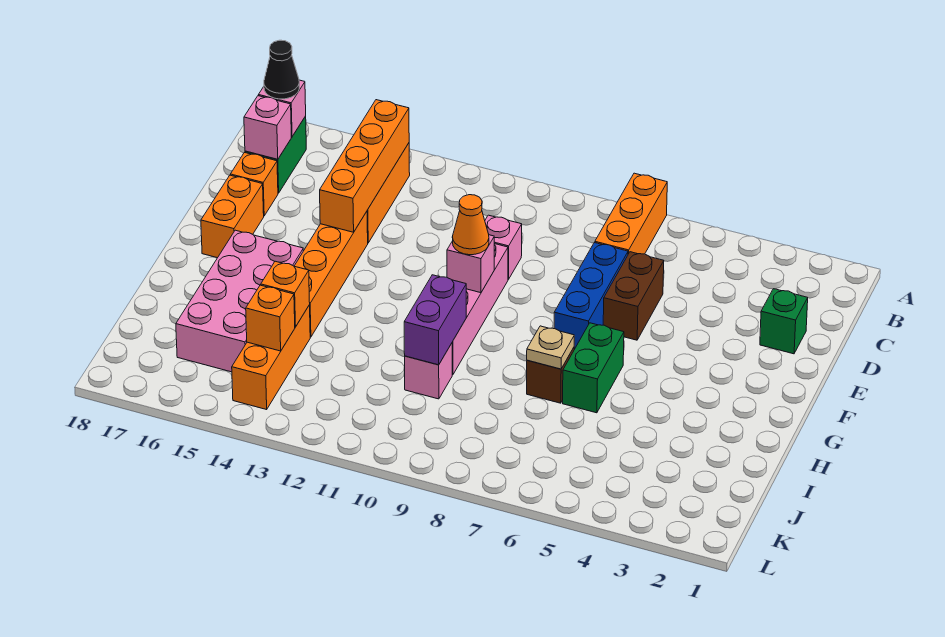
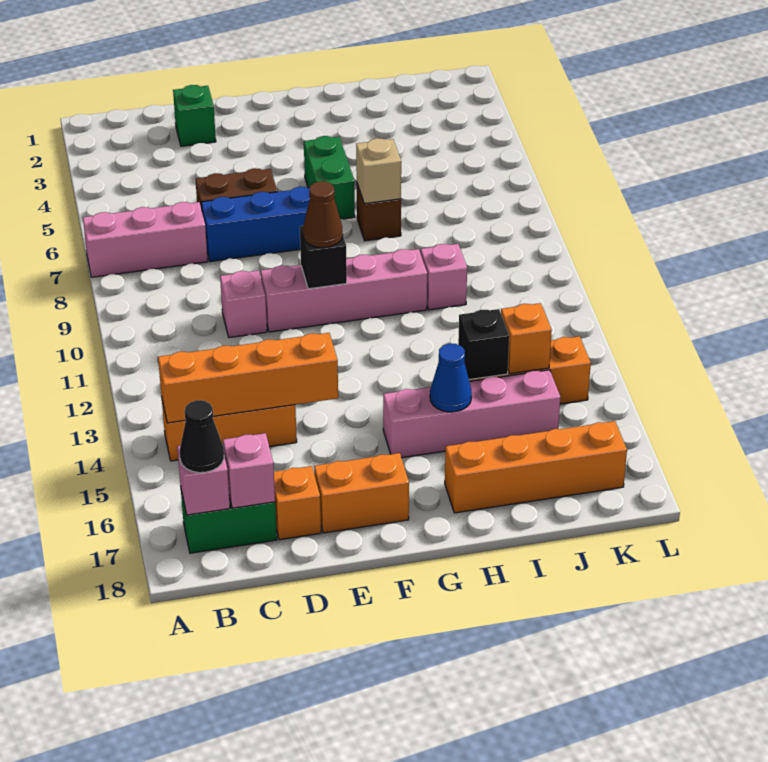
orange 1x3 brick [595,173,667,254] -> pink 1x3 brick [83,202,208,277]
orange 1x4 brick [295,212,368,337] -> orange 1x4 brick moved to [445,421,627,513]
pink 1x1 brick [447,235,494,293] -> black 1x1 brick [300,226,347,289]
orange 1x1 cone [452,195,489,255] -> brown 1x1 cone [303,181,343,248]
green 1x2 brick [563,323,624,413] -> green 1x2 brick turned to [304,136,355,219]
pink 2x4 brick [176,230,303,372] -> pink 1x4 brick [383,370,560,458]
tan 1x1 plate [527,326,574,369] -> tan 1x1 brick [356,138,401,204]
purple 1x2 brick [404,275,466,365] -> none
none -> blue 1x1 cone [430,344,472,412]
orange 1x1 brick [261,261,310,327] -> black 1x1 brick [458,309,509,380]

